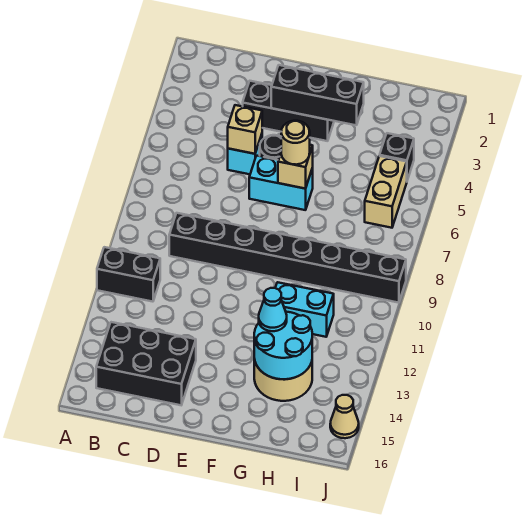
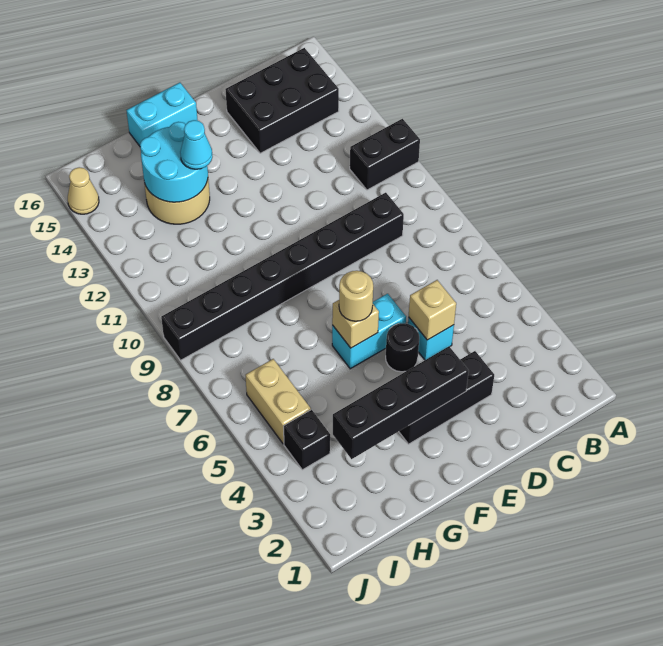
black 1x3 brick [271,65,364,125] -> black 1x4 brick [333,347,469,459]
cyan 1x2 brick [275,282,334,337] -> cyan 1x2 brick moved to [126,83,198,146]

